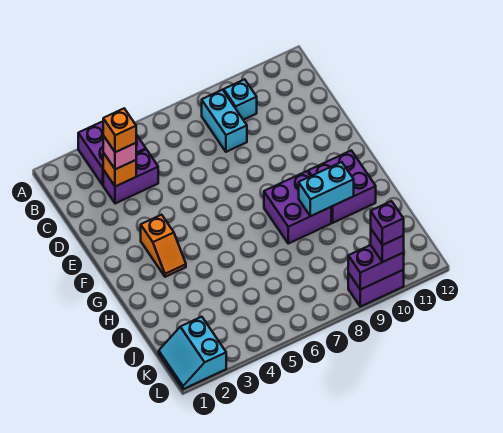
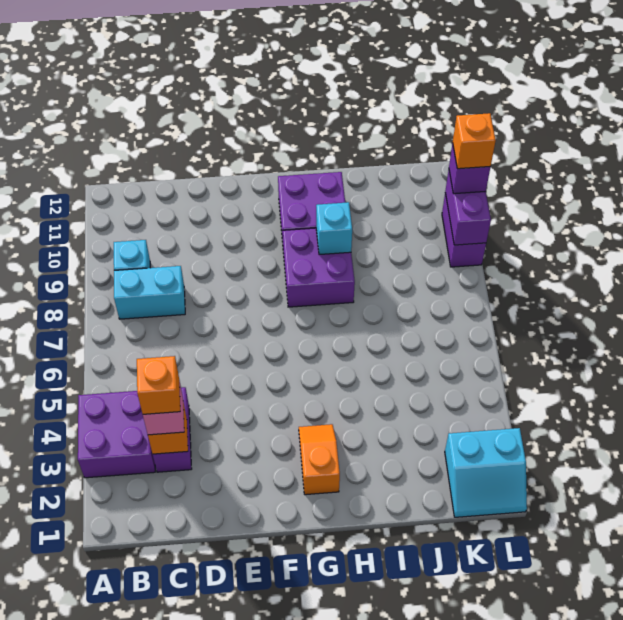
orange 1x2 slope [141,215,186,277] -> orange 1x2 slope turned to [299,424,340,495]
cyan 1x2 brick [299,162,354,216] -> cyan 1x1 brick [316,202,352,255]
purple 1x1 brick [371,201,404,245] -> orange 1x1 brick [453,113,496,169]

